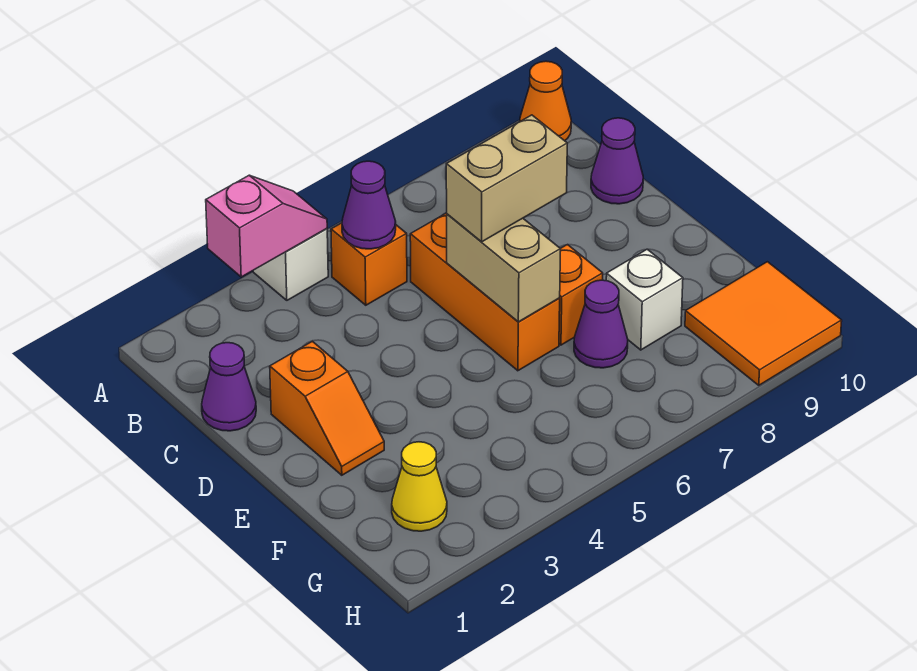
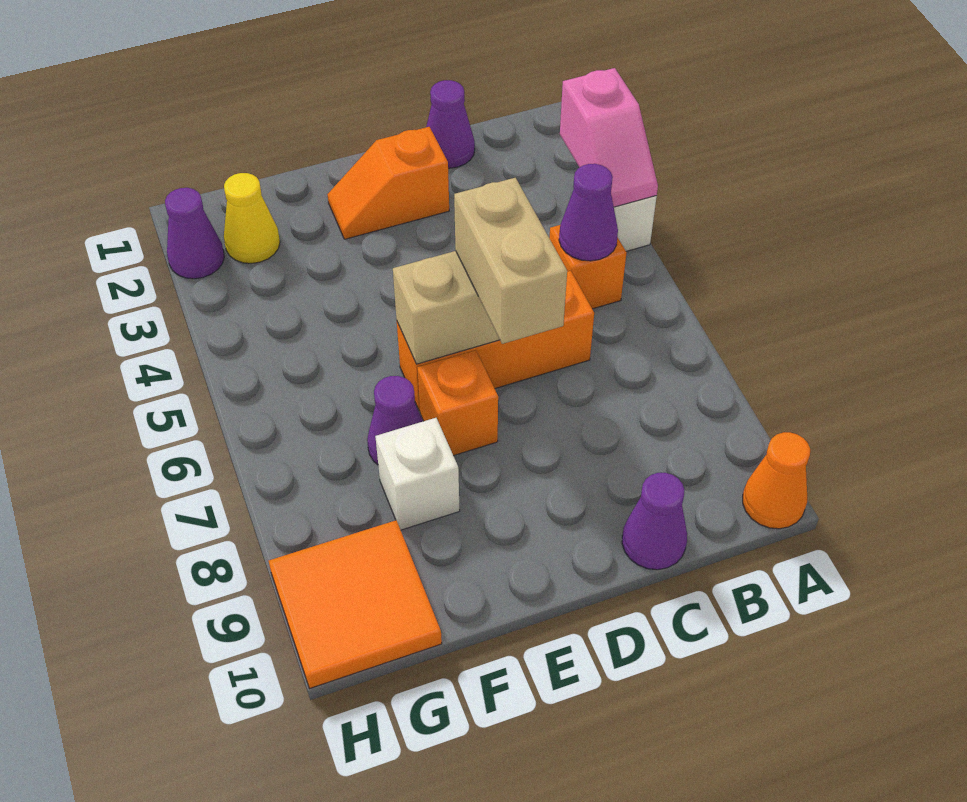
none -> purple 1x1 cone [165,188,224,279]

